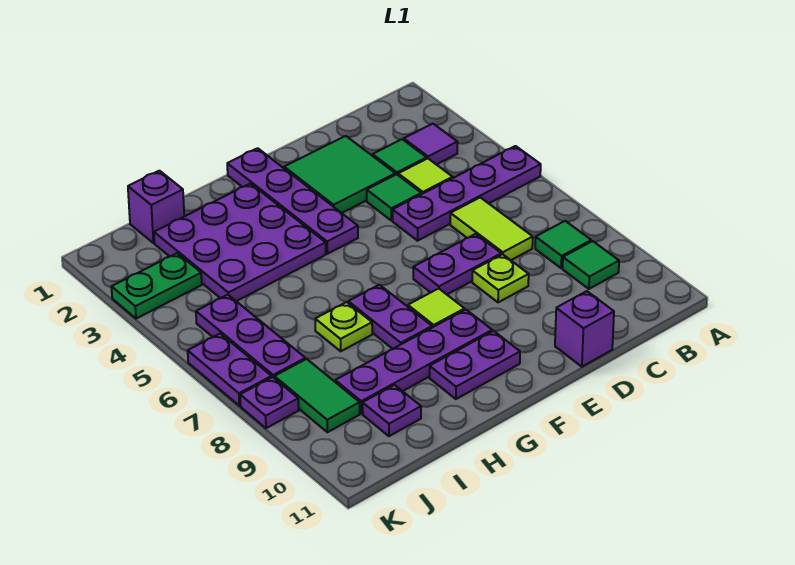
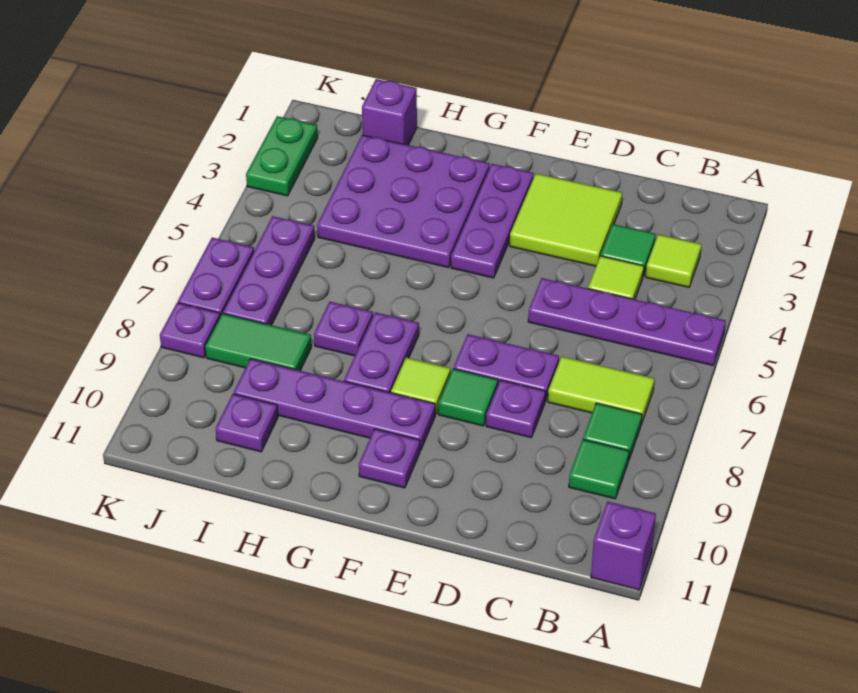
purple 1x1 tile [404,124,458,165] -> lime 1x1 tile [646,234,701,287]
lime 1x2 tile [450,197,533,260] -> lime 1x2 tile turned to [548,357,654,424]
green 2x2 tile [284,136,395,213] -> lime 2x2 tile [510,174,622,266]
green 1x1 tile [367,174,421,221] -> green 1x1 tile moved to [438,369,498,426]
lime 1x1 plate [472,254,529,302] -> purple 1x1 plate [486,380,545,438]
purple 1x1 brick [555,291,614,367] -> purple 1x1 brick moved to [591,501,656,590]
purple 1x4 plate [227,148,358,254] -> purple 1x3 plate [451,164,534,278]
purple 1x2 plate [429,331,520,399] -> purple 1x1 plate [359,429,420,488]
lime 1x1 plate [315,302,372,351] -> purple 1x1 plate [314,302,373,356]
green 1x2 plate [112,253,202,319] -> green 1x2 plate turned to [246,116,318,196]
green 1x2 tile [274,359,360,432] -> green 1x2 tile turned to [205,313,312,371]

